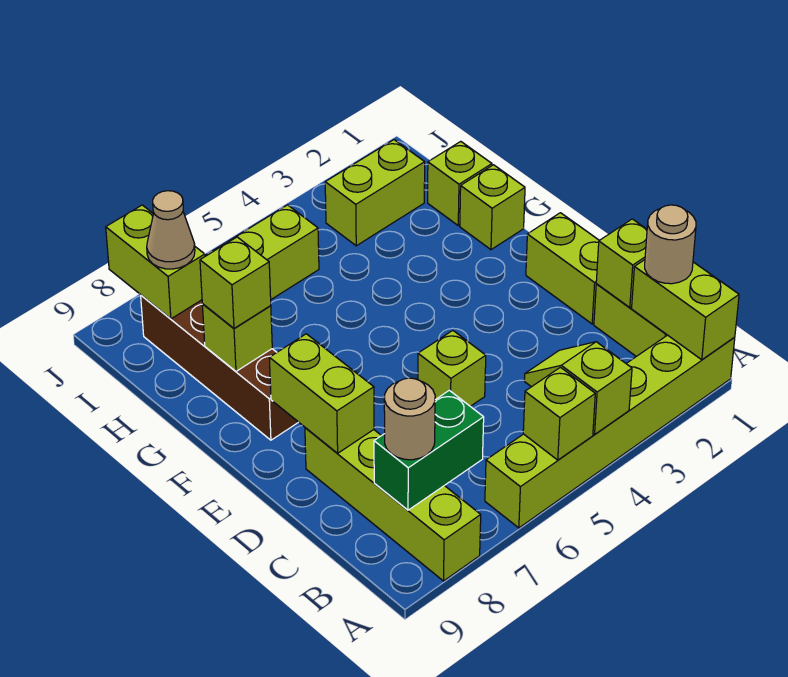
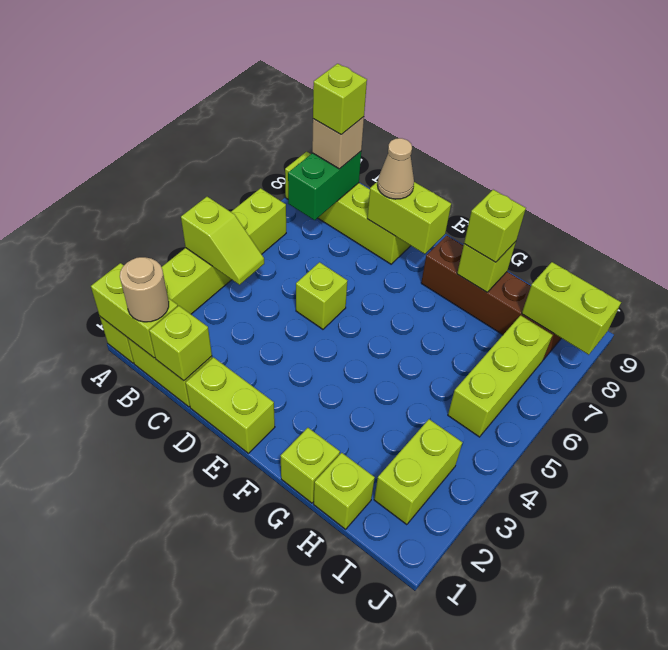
lime 1x1 brick [523,367,595,460] -> lime 1x1 brick moved to [313,64,367,135]
tan 1x1 round brick [384,378,435,460] -> tan 1x1 brick [312,117,364,169]
tan 1x1 cone [147,191,195,269] -> tan 1x1 cone moved to [378,138,414,199]

